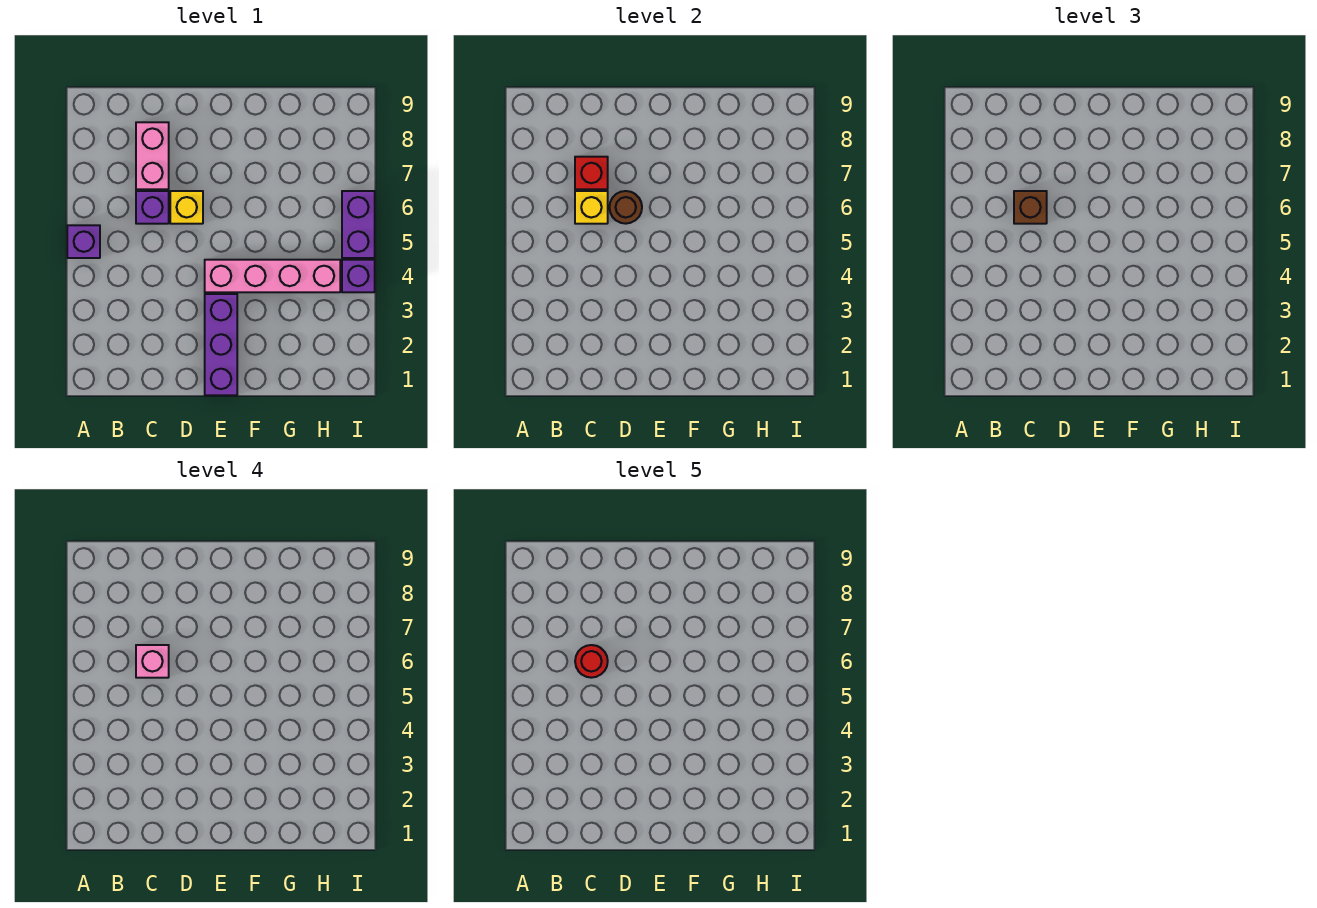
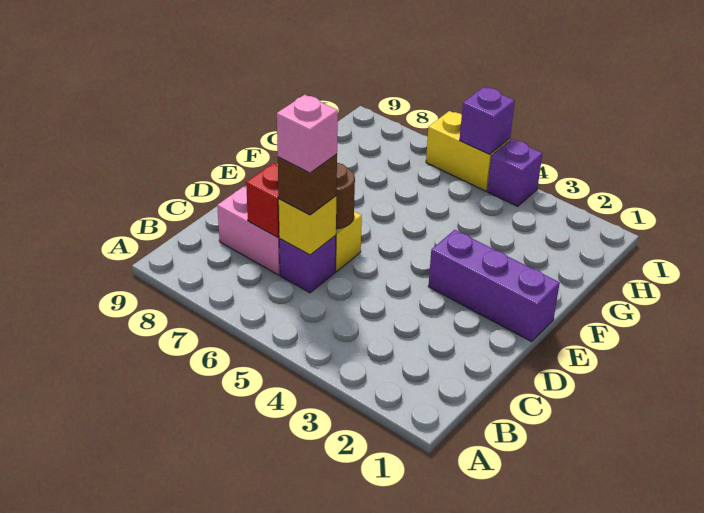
purple 1x1 brick [67,225,100,258] -> purple 1x1 brick moved to [460,87,515,154]
red 1x1 round brick [575,645,608,678] -> none
pink 1x4 brick [205,260,340,292] -> none
purple 1x2 brick [342,191,375,258] -> yellow 1x2 brick [426,111,510,191]

